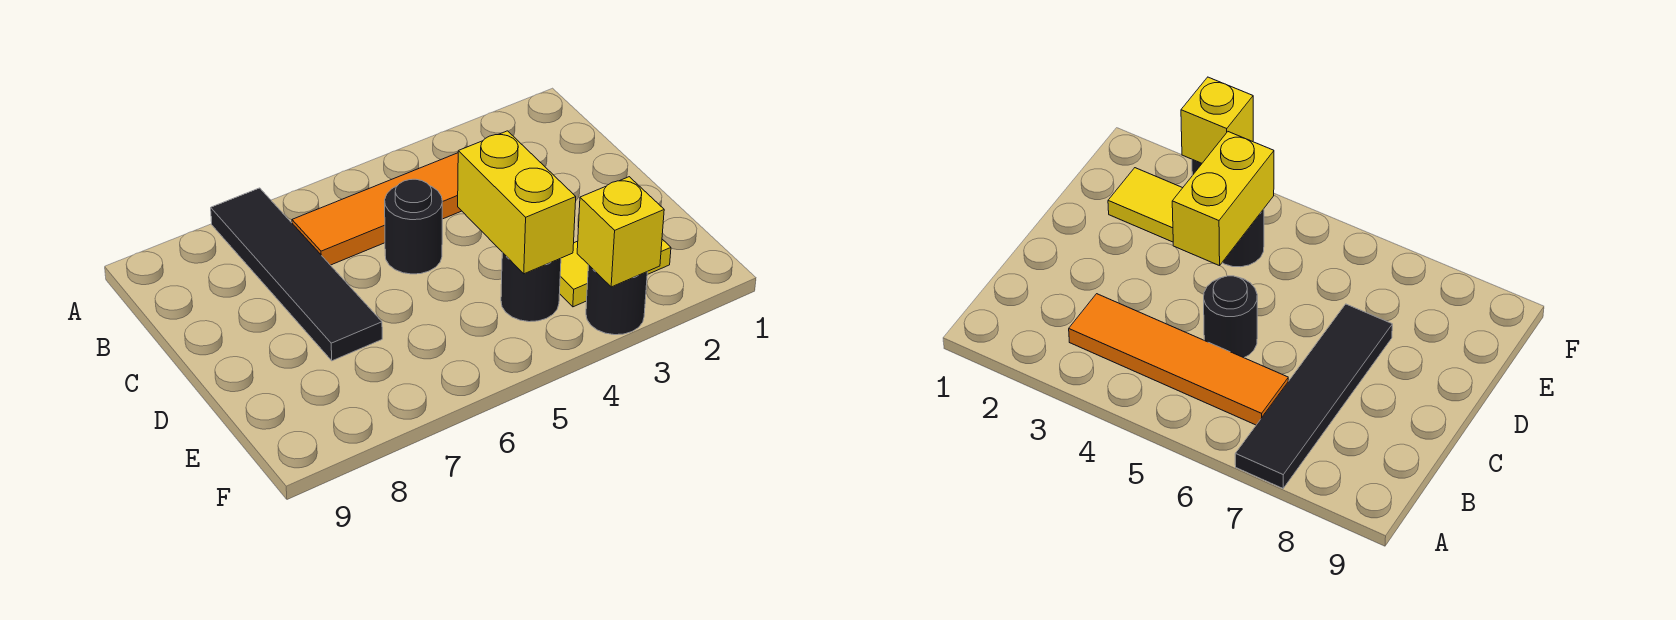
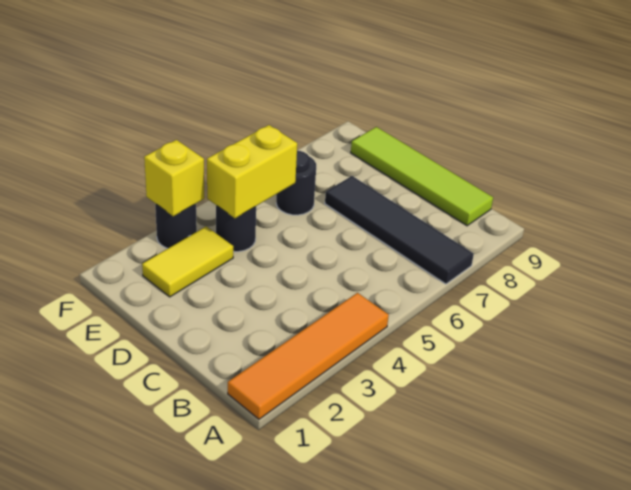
orange 1x4 tile [292,153,461,265] -> orange 1x4 tile moved to [228,293,389,419]
none -> lime 1x4 tile [351,127,493,226]
black 1x1 round brick [385,179,442,274] -> black 1x1 round brick moved to [276,151,316,215]
yellow 1x2 brick [458,131,576,274] -> yellow 1x2 brick turned to [207,125,297,218]

